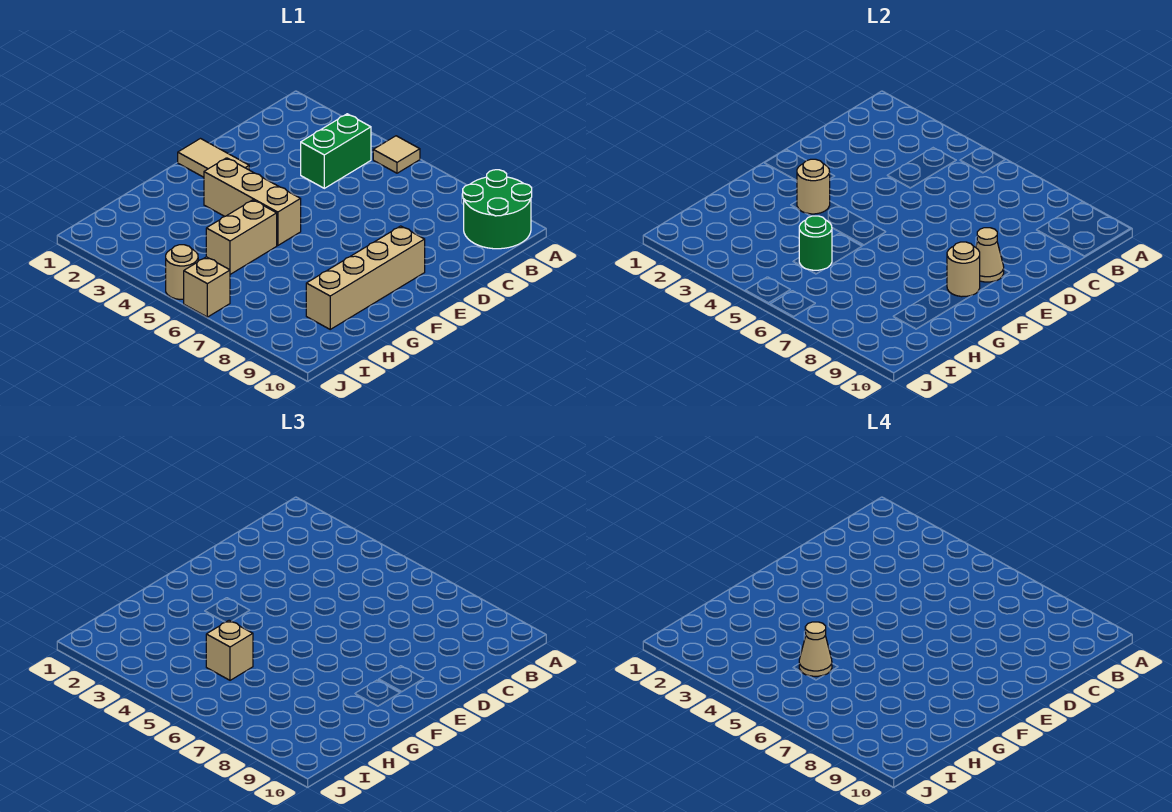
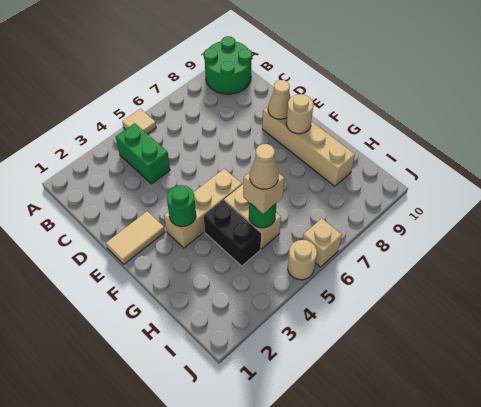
tan 1x1 round brick [797,159,830,214] -> green 1x1 round brick [167,185,196,226]
none -> black 1x2 brick [204,201,261,266]

